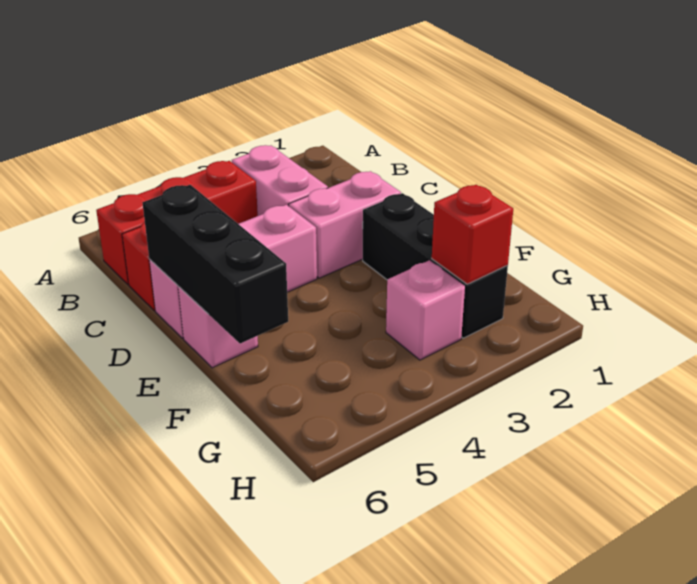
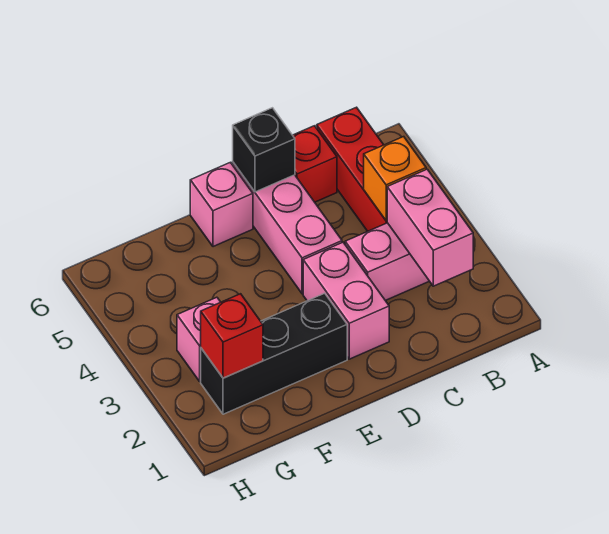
none -> pink 1x2 brick [387,169,473,286]
none -> orange 1x1 brick [364,137,426,221]
black 1x3 brick [143,185,288,343] -> black 1x1 brick [233,108,295,192]

